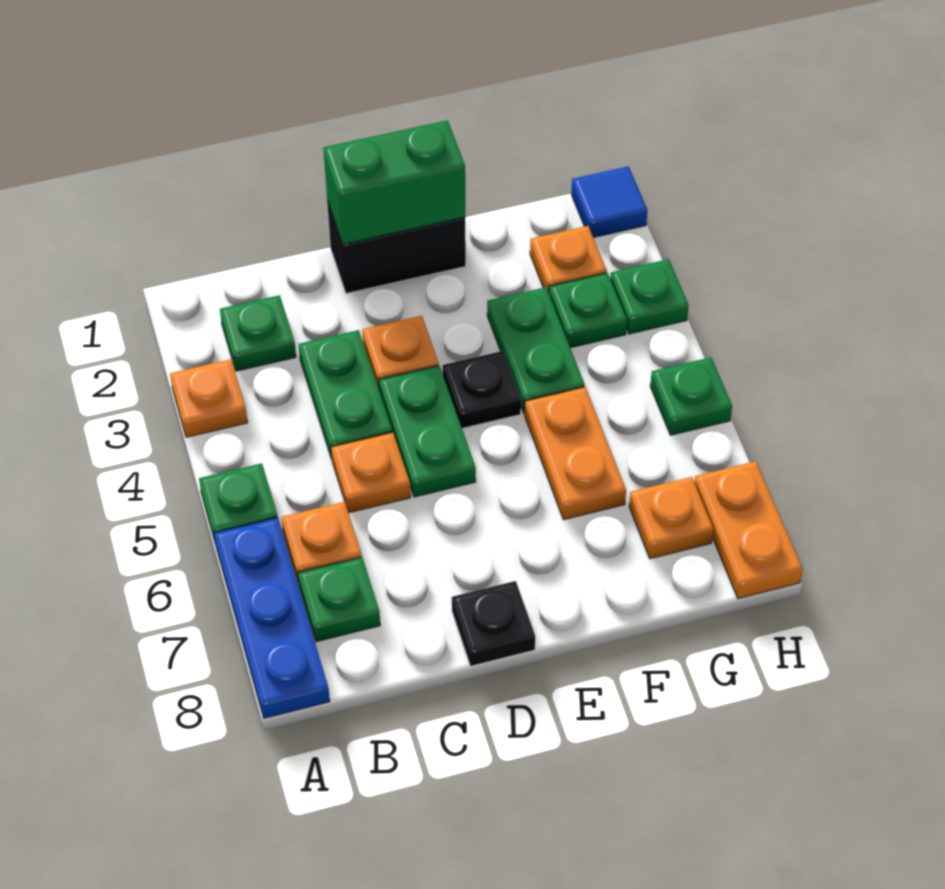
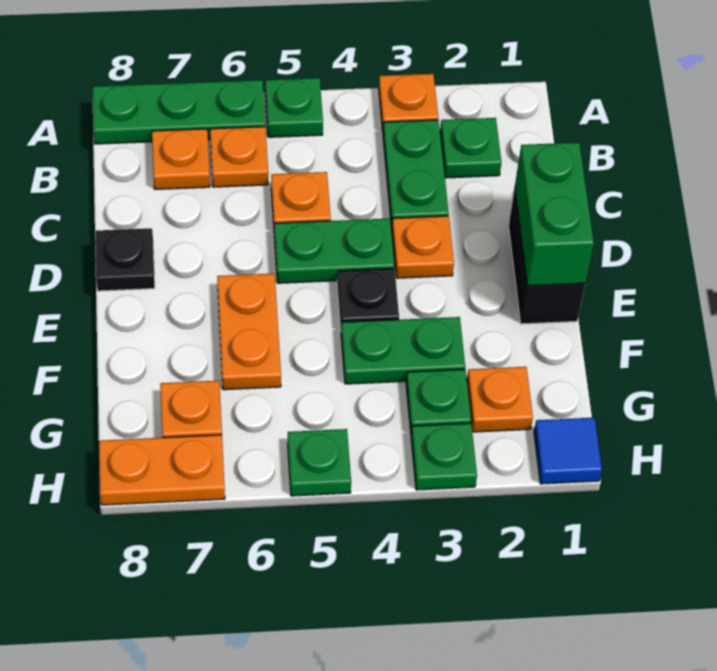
blue 1x3 plate [214,518,330,718] -> green 1x3 plate [93,80,265,144]
green 1x1 plate [298,557,380,642] -> orange 1x1 plate [152,129,210,189]
green 1x2 plate [299,330,392,459] -> green 1x2 plate turned to [383,120,449,227]
orange 1x2 plate [525,387,626,520] -> orange 1x2 plate turned to [217,274,281,390]

